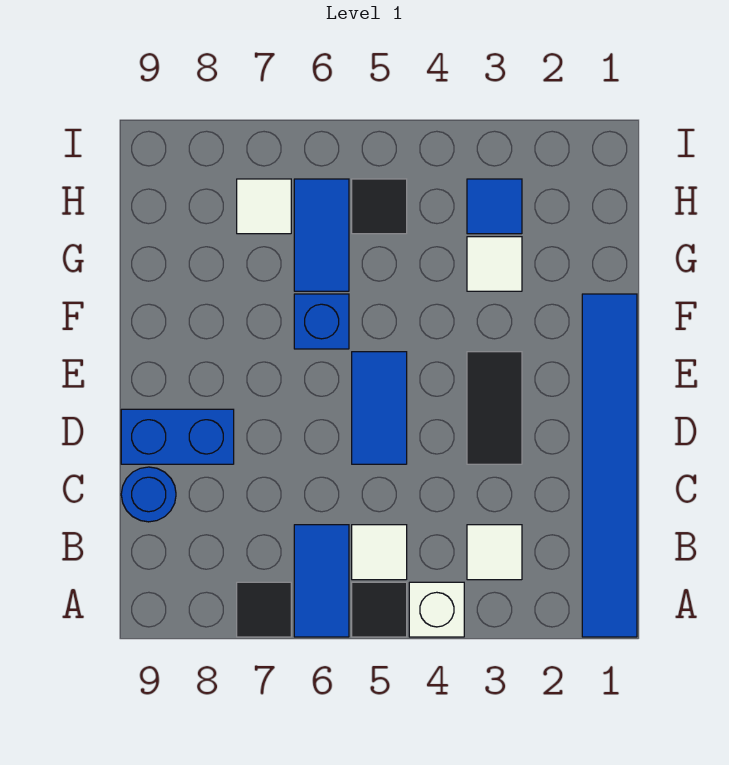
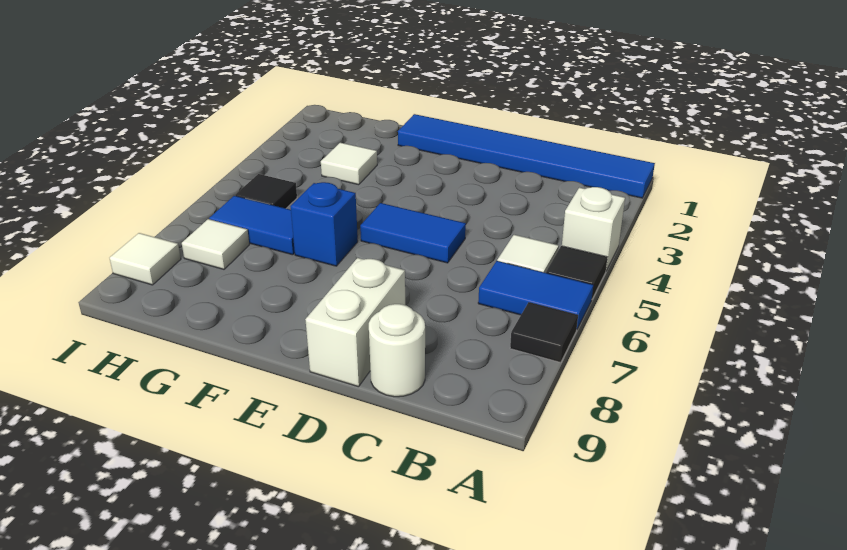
white 1x1 tile [467,525,522,580] -> white 1x1 tile moved to [110,233,181,285]
blue 1x1 round brick [121,467,176,522] -> white 1x1 round brick [369,304,425,397]
black 1x2 tile [467,352,522,464] -> none
blue 1x2 brick [121,409,234,464] -> white 1x2 brick [305,258,405,387]
blue 1x1 tile [467,179,522,234] -> none

